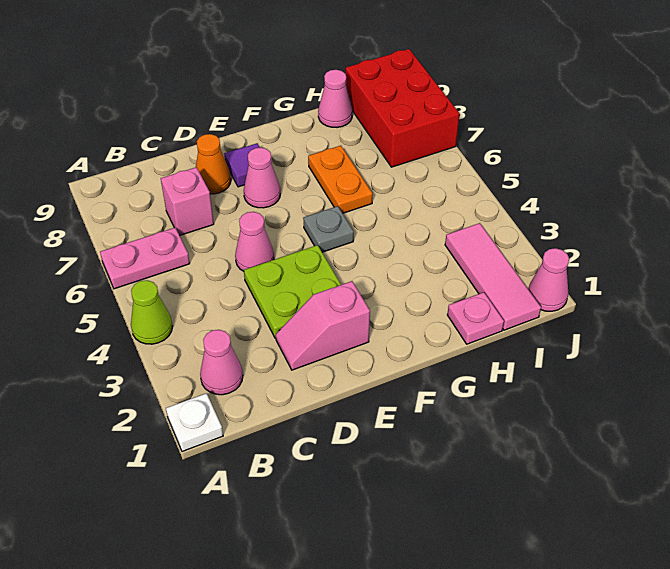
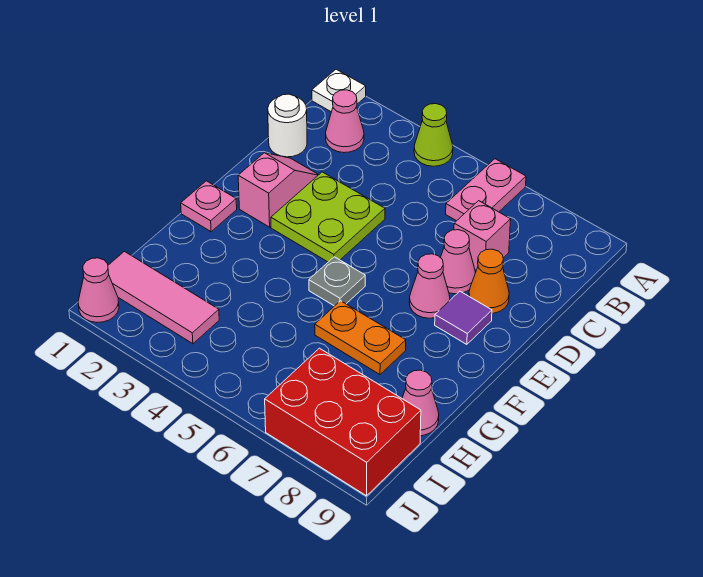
none -> white 1x1 round brick [268,94,307,157]
pink 1x1 cone [235,212,274,271] -> pink 1x1 cone moved to [440,230,475,294]
pink 1x1 plate [447,292,504,344] -> pink 1x1 plate moved to [181,181,237,232]

